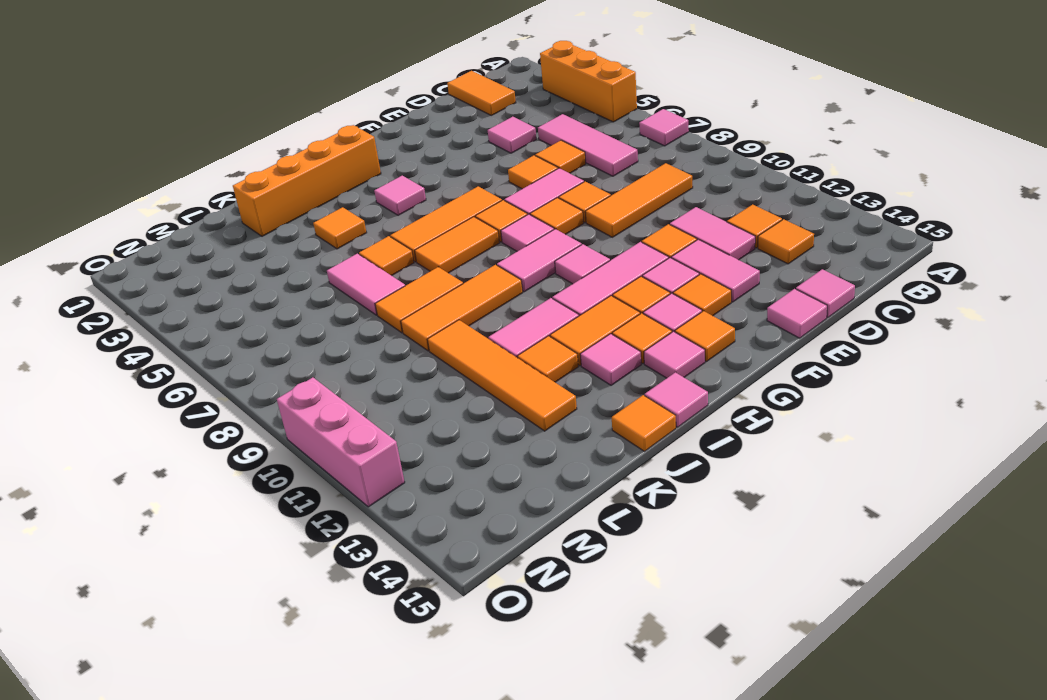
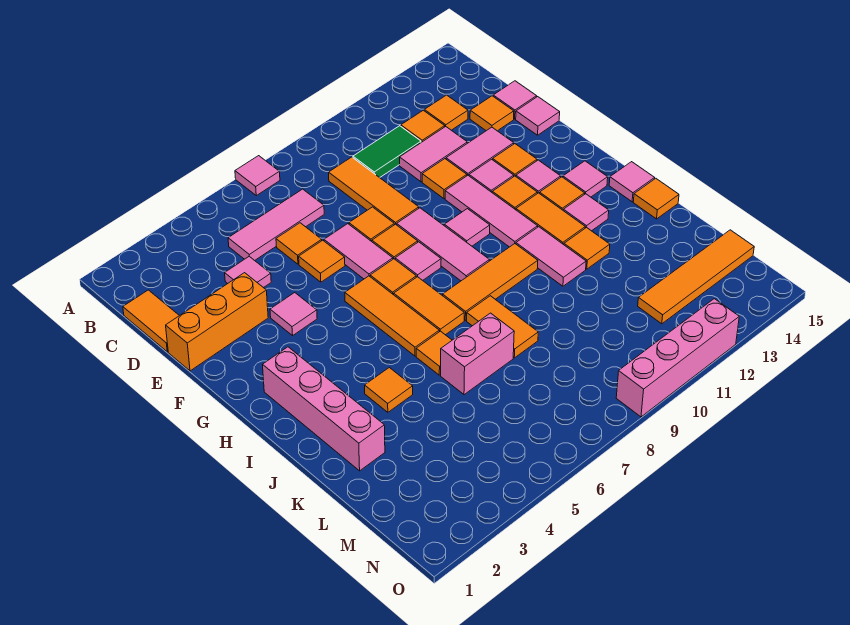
orange 1x3 brick [540,41,637,122] -> orange 1x3 brick moved to [166,273,268,371]
orange 1x2 tile [447,71,516,115] -> orange 1x2 tile turned to [123,290,179,352]
none -> green 1x2 tile [353,126,421,178]
pink 1x2 tile [497,229,582,292] -> pink 1x3 tile [397,208,489,281]
orange 1x1 tile [675,311,735,362] -> orange 1x1 tile moved to [470,96,514,131]
orange 1x4 brick [233,125,381,236] -> pink 1x4 brick [263,347,385,471]
pink 1x1 tile [374,176,426,215] -> pink 1x1 tile moved to [270,293,317,336]
orange 1x3 tile [401,265,523,351] -> orange 1x3 tile turned to [443,244,538,320]
pink 1x2 tile [327,254,405,315] -> pink 1x2 brick [441,313,514,395]
orange 1x4 tile [427,320,577,431] -> orange 1x4 tile moved to [638,230,754,324]
pink 1x3 brick [277,377,405,507] -> pink 1x4 brick [616,299,739,417]

